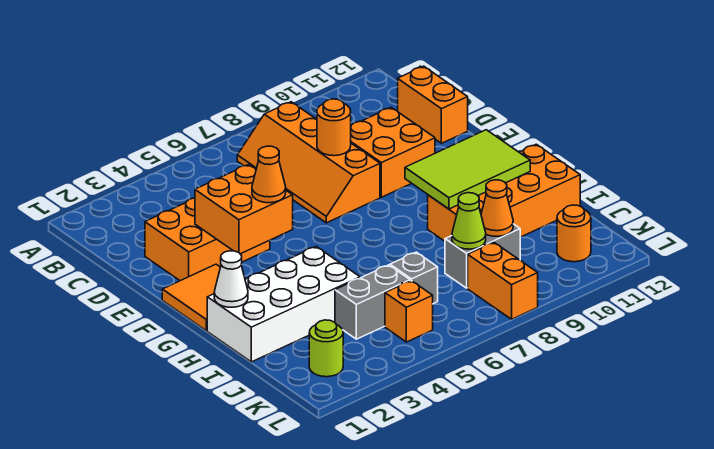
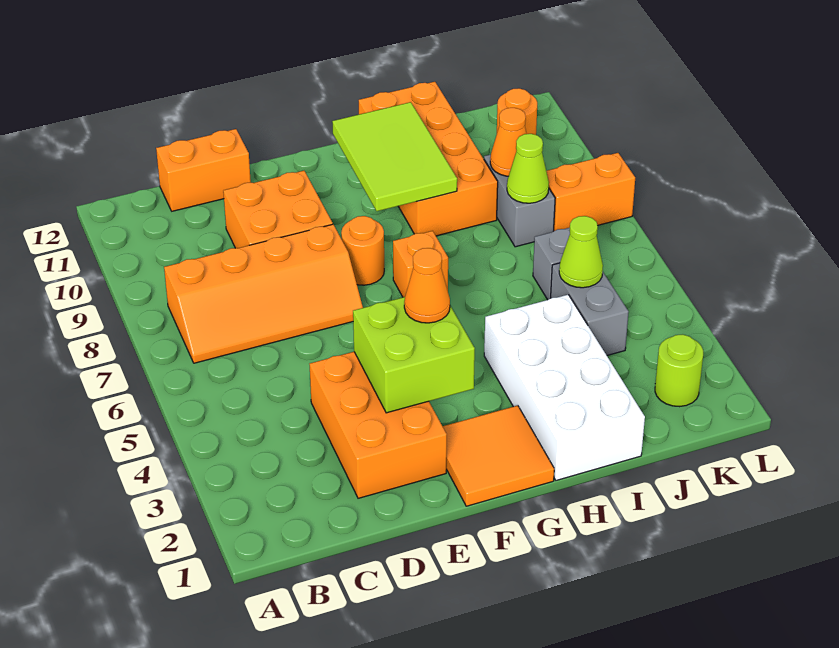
orange 1x1 round brick [317,99,351,156] -> orange 1x1 round brick moved to [341,216,384,285]
orange 2x2 brick [195,165,293,254] -> lime 2x2 brick [353,297,475,413]
white 1x1 cone [214,251,248,307] -> none
none -> lime 1x1 cone [559,216,603,288]
orange 1x1 brick [385,281,433,342] -> orange 1x1 brick moved to [393,231,448,297]

